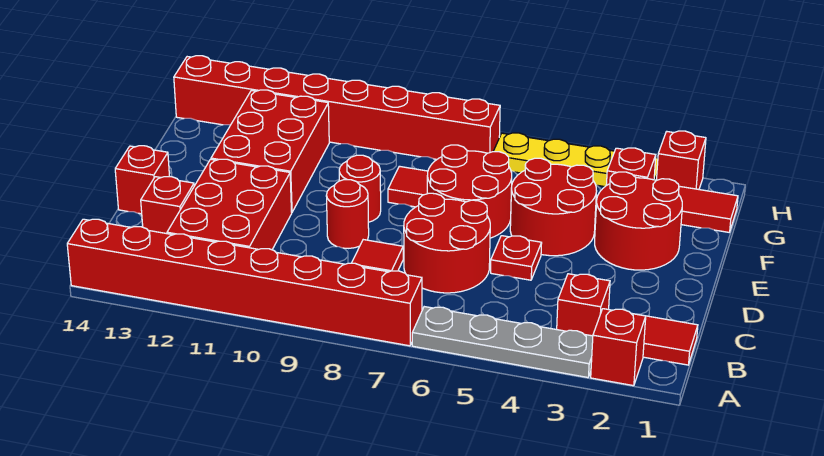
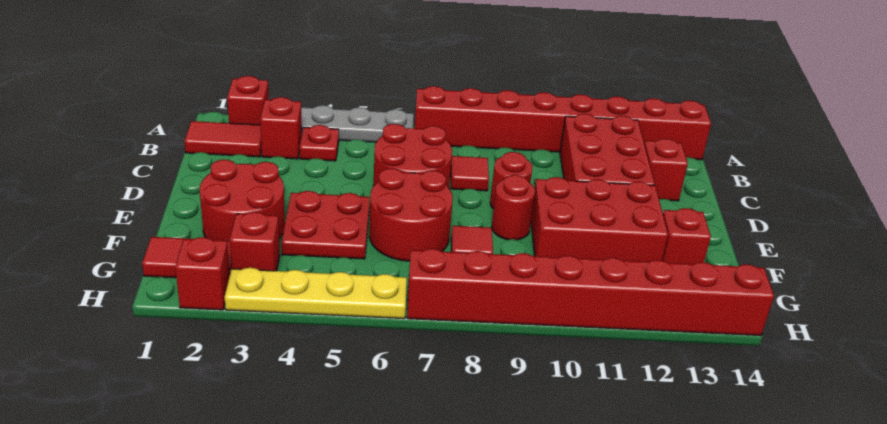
red 1x1 plate [491,236,542,280] -> red 1x1 plate moved to [300,125,339,161]
red 1x1 brick [115,146,170,214] -> red 1x1 brick moved to [662,208,711,264]
red 2x2 round brick [510,158,597,256] -> red 2x2 plate [281,191,370,259]
red 2x3 brick [211,90,329,212] -> red 2x3 brick turned to [531,177,668,262]

